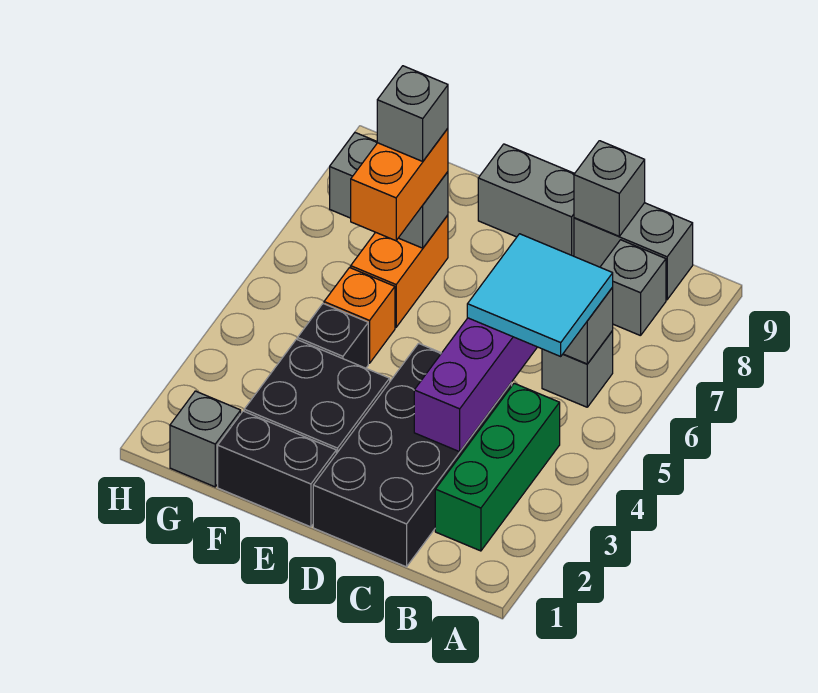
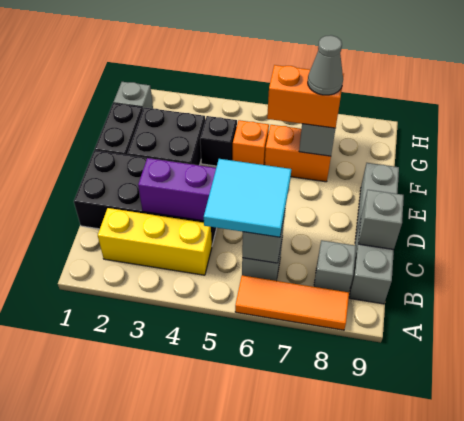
none -> orange 1x3 tile [235,275,349,330]
green 1x3 brick [435,383,560,551] -> yellow 1x3 brick [98,208,212,275]
grey 1x1 brick [377,66,448,161] -> grey 1x1 cone [308,35,343,95]

